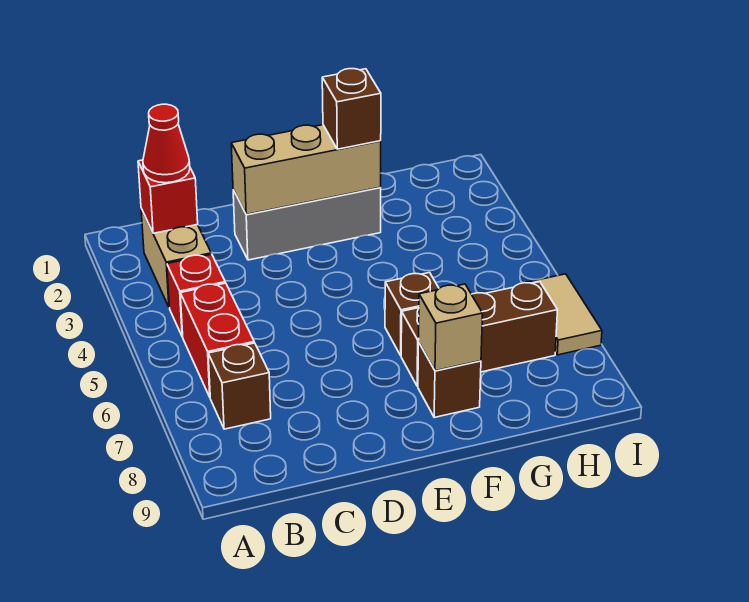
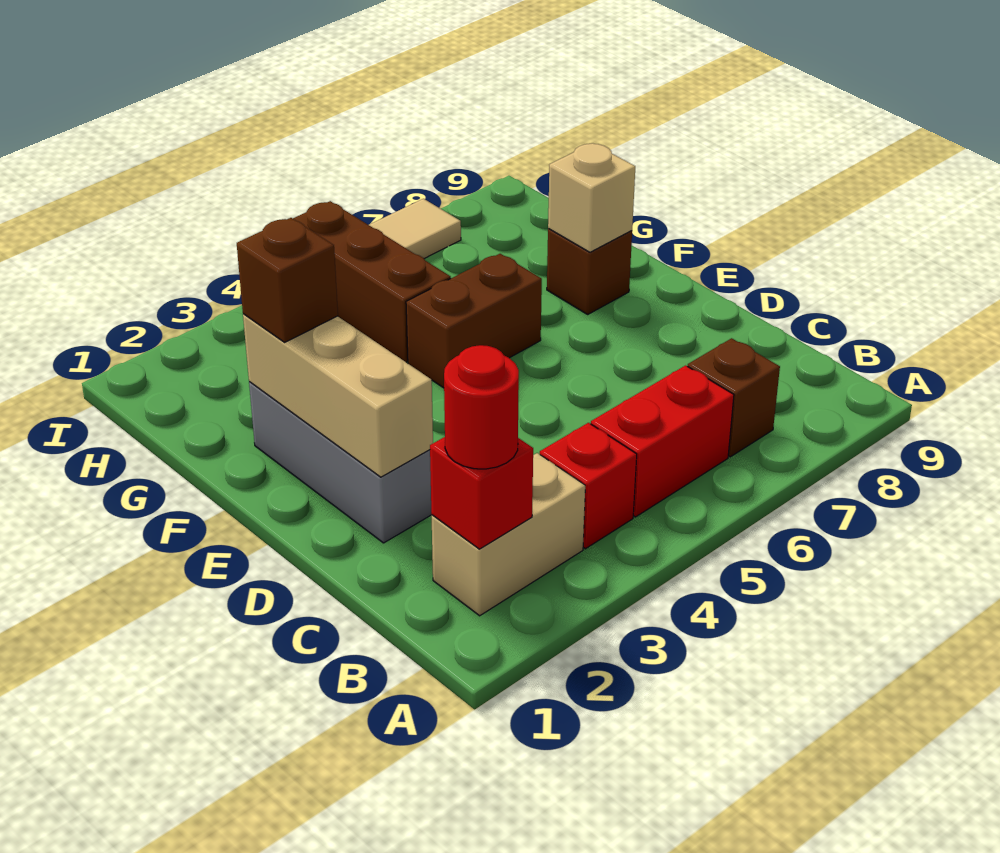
red 1x1 cone [143,104,190,183] -> red 1x1 round brick [444,345,519,469]
brown 1x1 brick [385,273,439,355] -> brown 1x2 brick [406,254,542,388]
brown 1x3 brick [401,282,557,386] -> brown 1x3 brick moved to [293,201,451,362]

